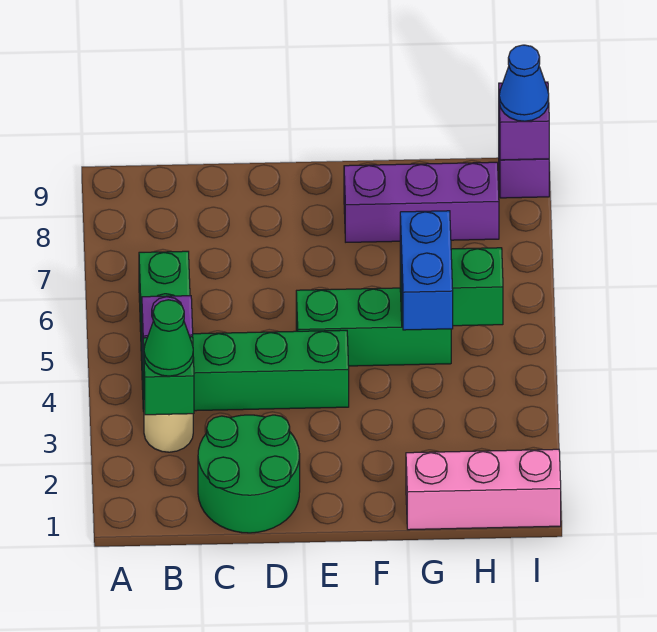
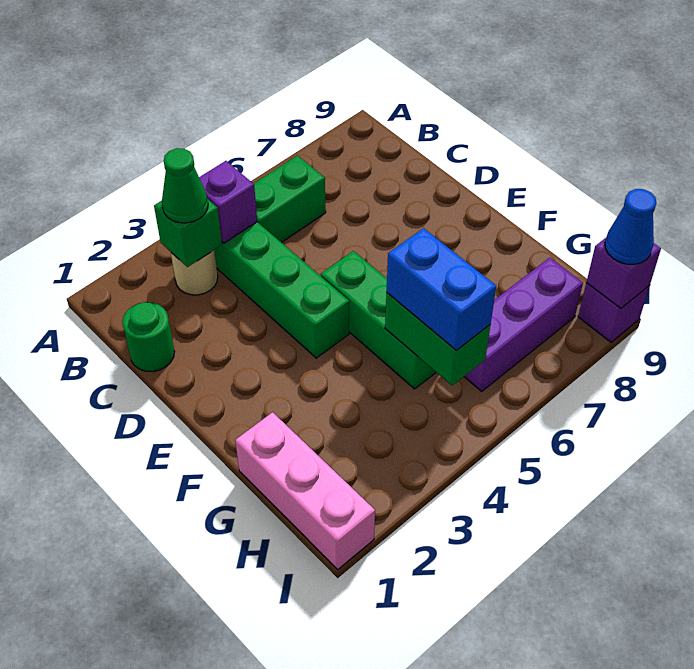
green 2x2 round brick [198,415,300,533] -> green 1x1 round brick [122,302,175,372]
purple 1x3 brick [344,162,499,242] -> purple 1x3 brick turned to [464,258,583,392]
blue 1x2 brick [400,211,453,330] -> blue 1x2 brick turned to [386,228,496,350]

